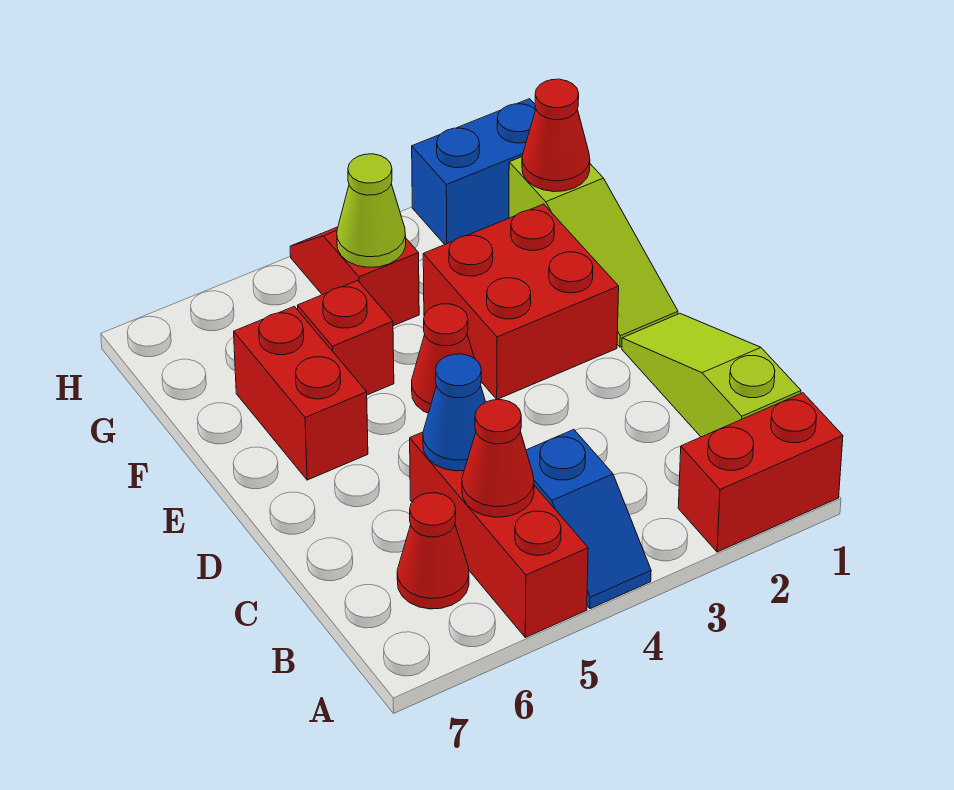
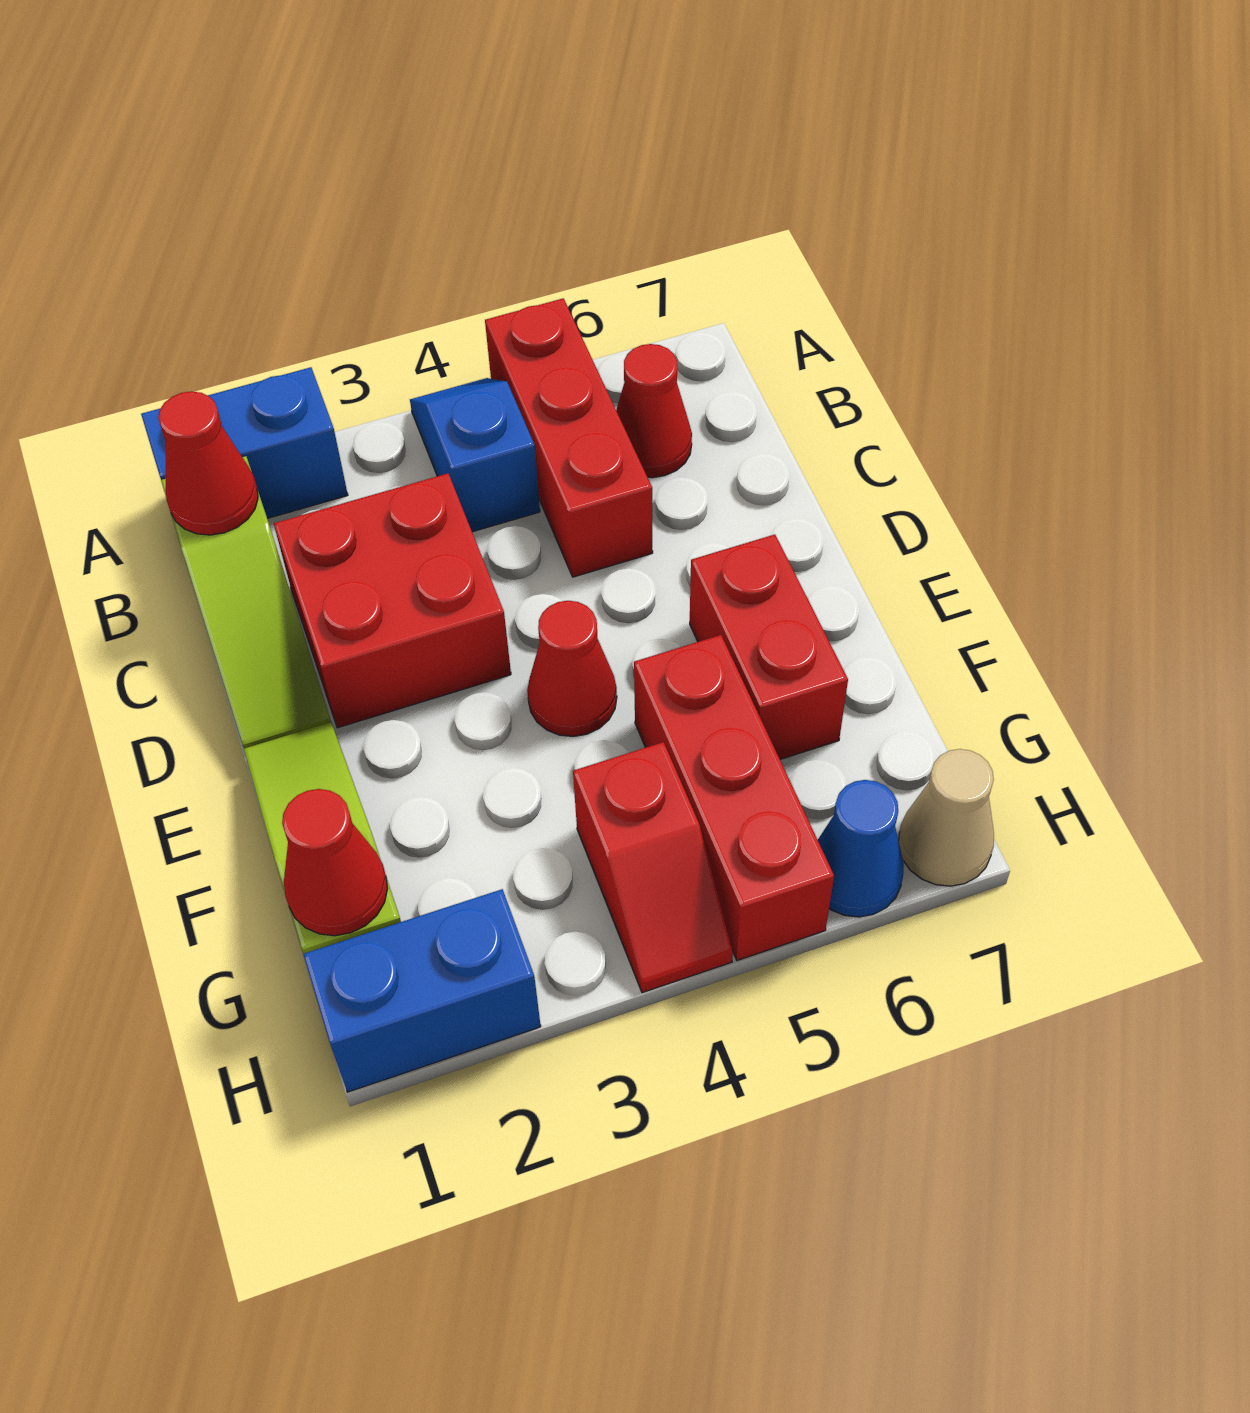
red 1x2 brick [678,393,843,552] -> blue 1x2 brick [141,367,348,518]
red 1x1 cone [462,400,534,517] -> red 1x1 cone moved to [158,391,258,535]
blue 1x1 cone [423,354,485,471] -> blue 1x1 cone moved to [818,780,904,917]
red 2x2 brick [423,204,619,400] -> red 2x2 brick moved to [274,473,511,728]
red 1x1 brick [298,280,394,395] -> red 1x3 brick [634,635,834,960]
lime 1x1 cone [337,154,406,267] -> none
none -> tan 1x1 cone [899,749,994,886]

